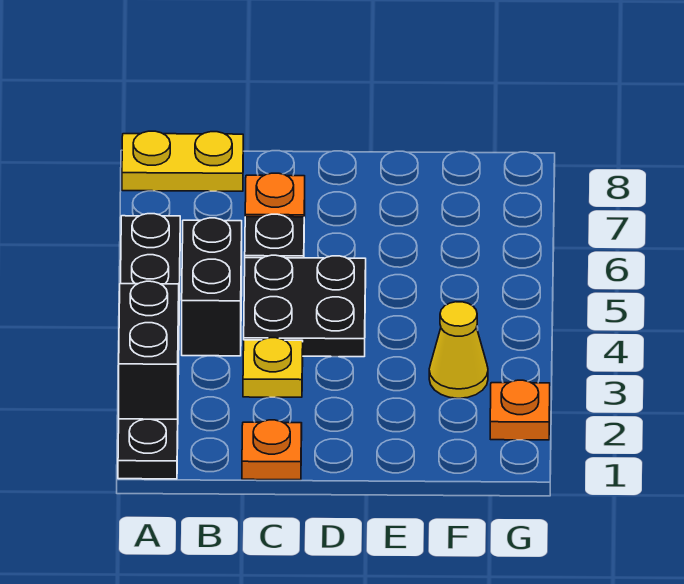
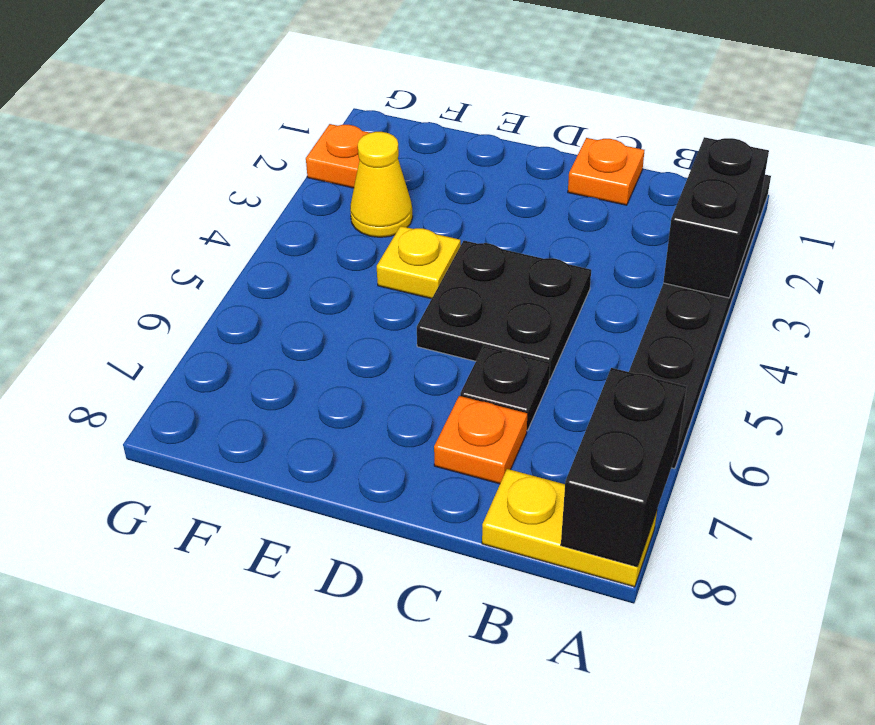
black 1x2 brick [182,218,242,356] -> black 1x2 brick moved to [561,368,687,567]
yellow 1x1 plate [243,338,303,397] -> yellow 1x1 plate moved to [377,226,461,299]

